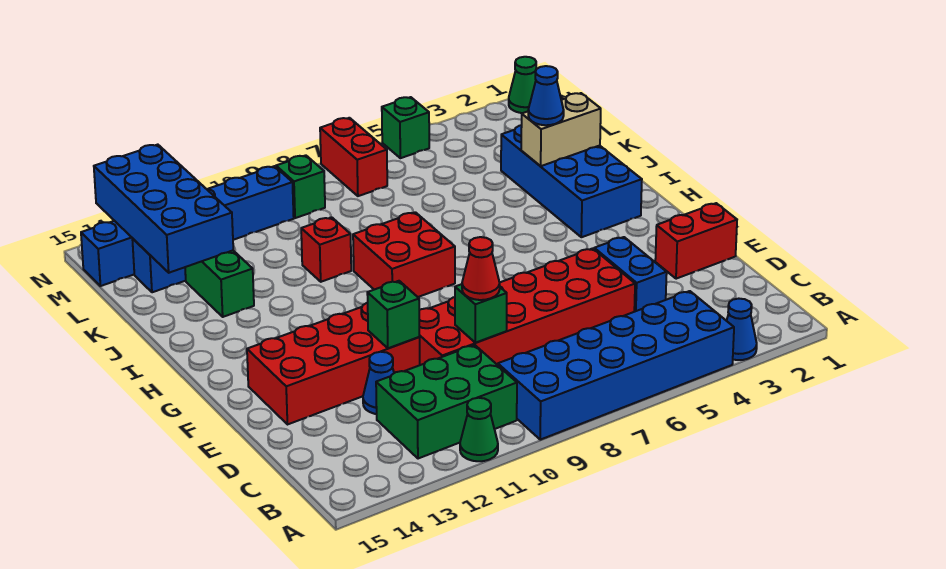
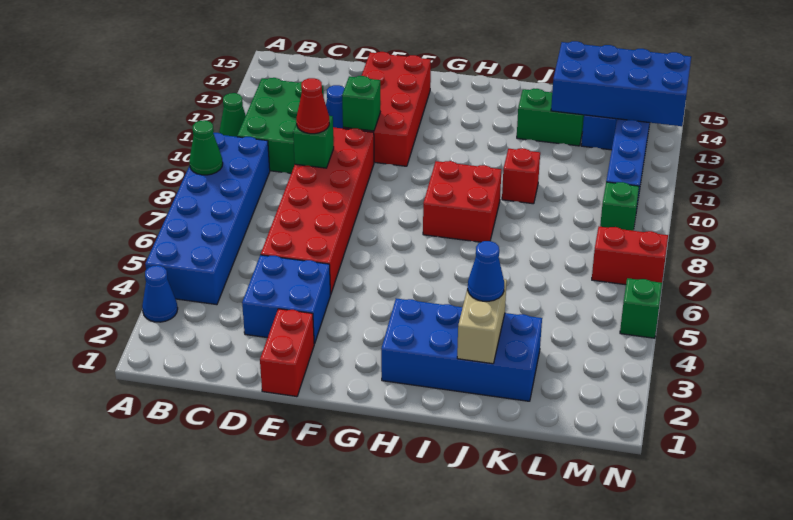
blue 1x2 brick [594,237,667,312] -> blue 2x2 brick [242,255,331,344]
green 1x1 cone [509,57,536,113] -> green 1x1 cone moved to [189,120,223,175]

